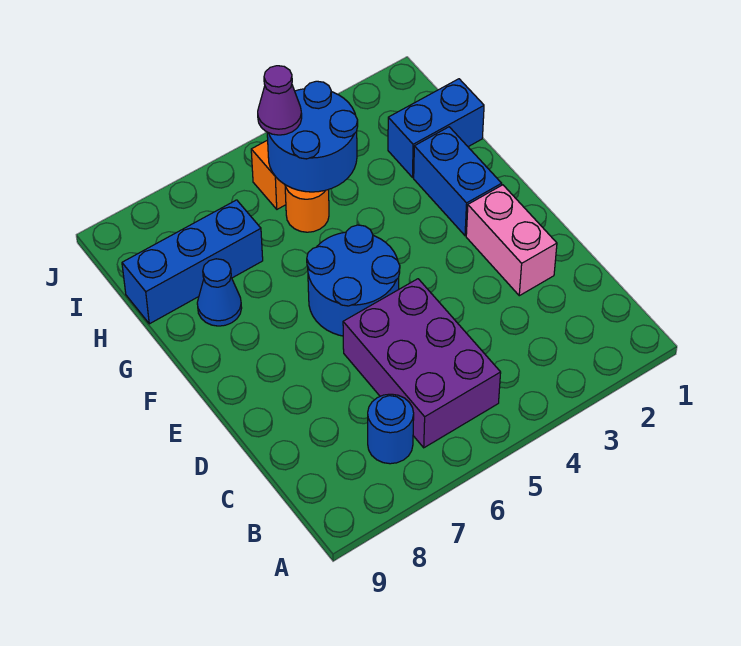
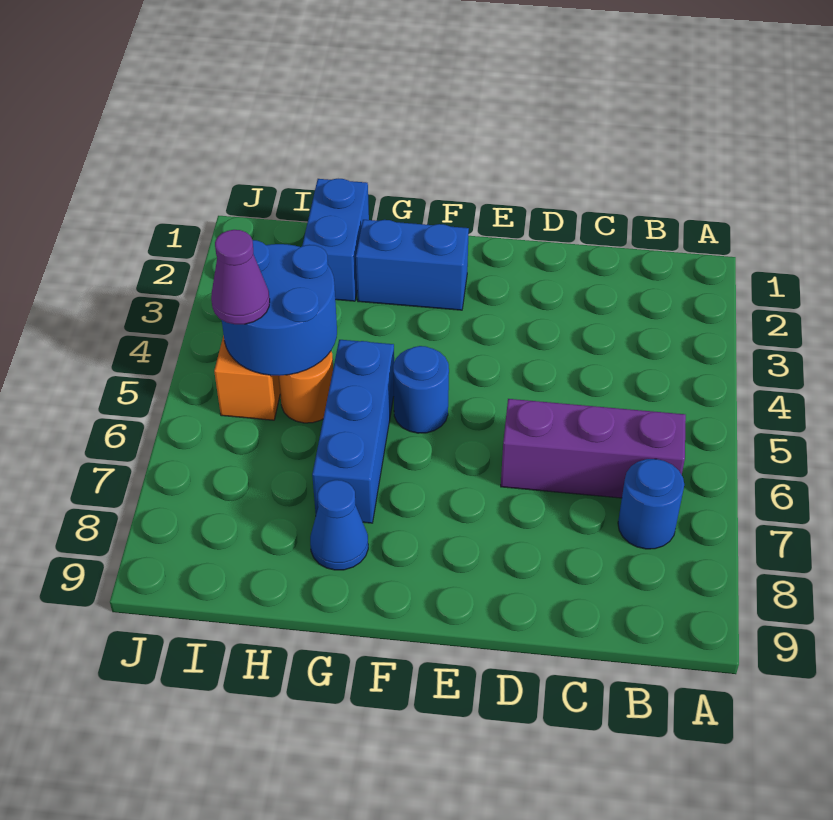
purple 2x3 brick [343,279,501,448] -> purple 1x3 brick [501,399,686,498]
pink 1x2 brick [466,185,557,296] -> none
blue 2x2 round brick [307,225,400,336] -> blue 1x1 round brick [393,346,449,433]
blue 1x3 brick [122,200,263,324] -> blue 1x3 brick moved to [312,340,394,523]

